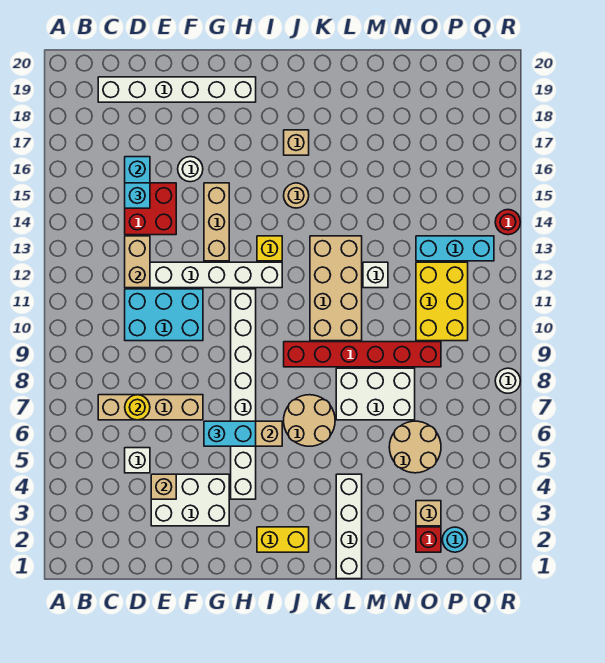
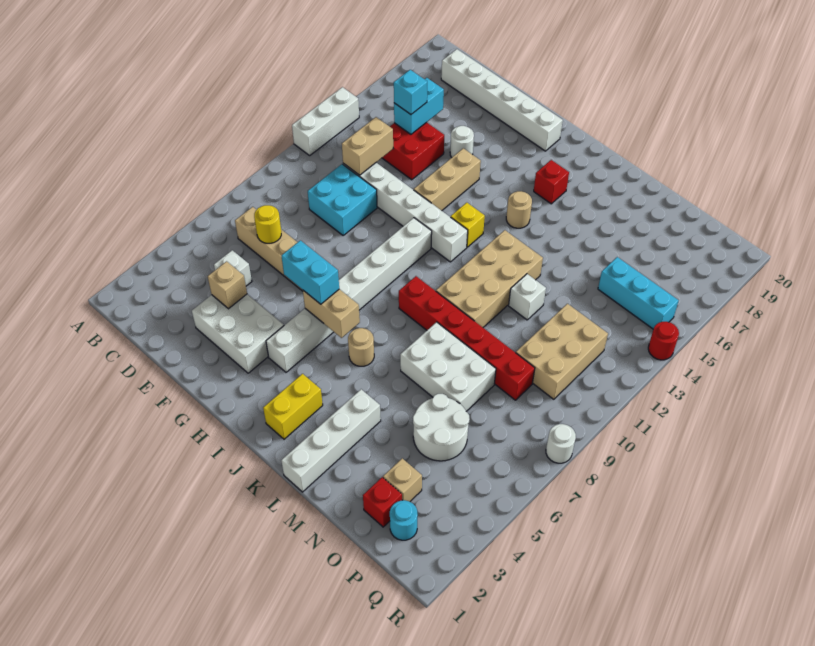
none -> white 1x3 brick [292,87,359,155]
cyan 2x3 brick [125,289,203,341] -> cyan 2x2 brick [308,164,377,235]
yellow 1x2 brick [257,527,309,552] -> yellow 1x2 brick turned to [263,374,323,439]
tan 2x2 round brick [284,395,335,446] -> tan 1x1 round brick [348,328,374,366]
tan 1x1 brick [284,130,309,155] -> red 1x1 brick [534,160,569,204]
tan 2x2 round brick [389,421,441,473] -> white 2x2 round brick [413,394,469,461]
yellow 2x3 brick [416,262,468,341] -> tan 2x3 brick [516,304,608,399]
cyan 1x3 brick [416,236,494,261] -> cyan 1x3 brick moved to [598,257,679,329]

